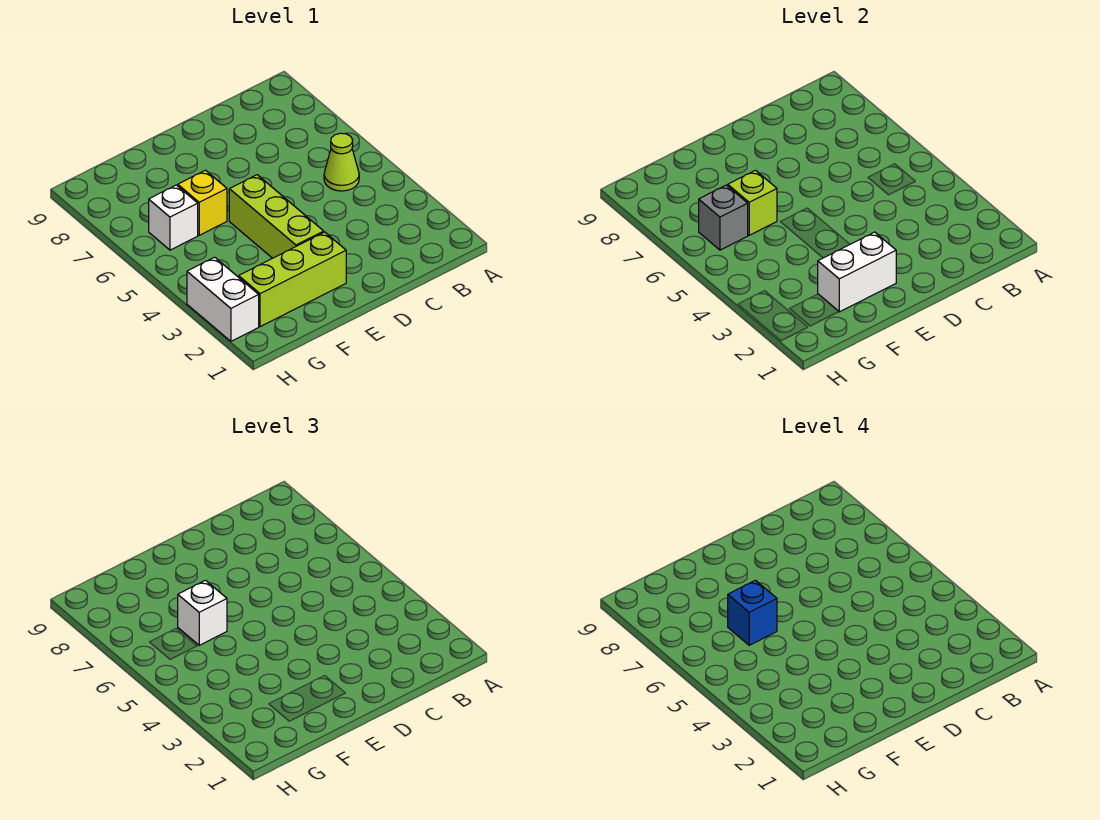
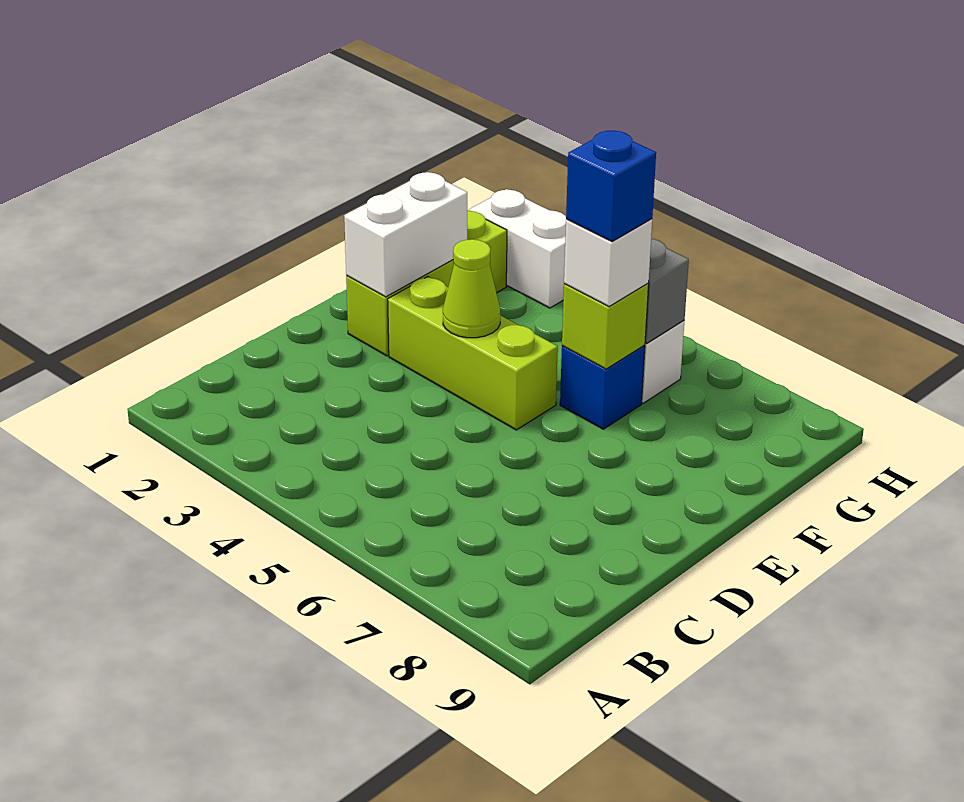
lime 1x1 cone [324,133,359,191] -> lime 1x1 cone moved to [443,239,500,338]
yellow 1x1 brick [178,170,227,235] -> blue 1x1 brick [560,345,645,429]

